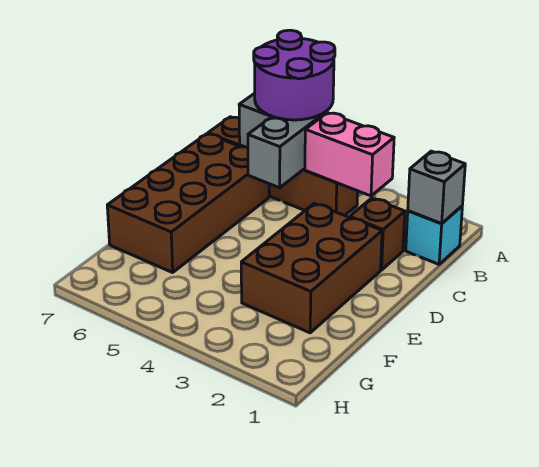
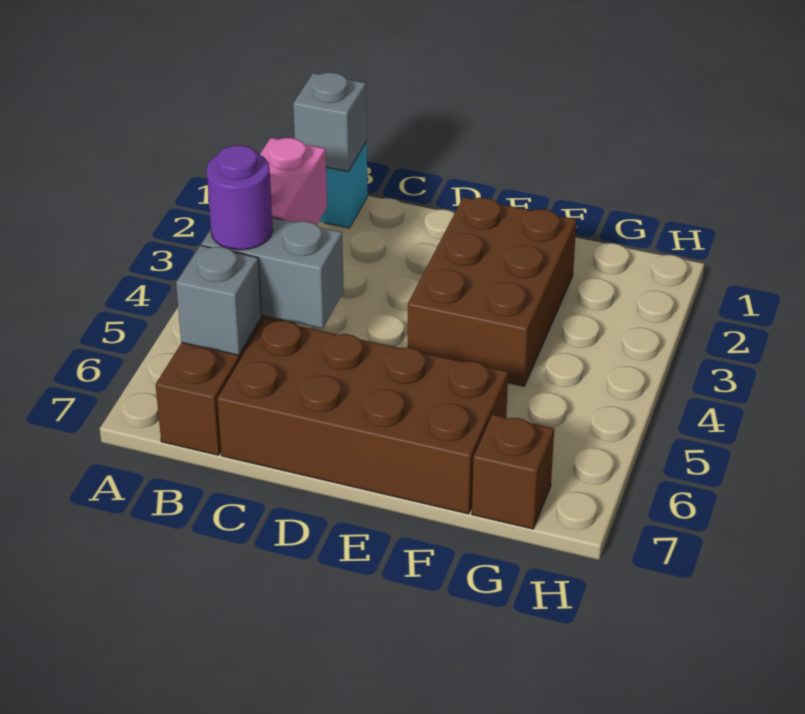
purple 2x2 round brick [254,30,335,120] -> purple 1x1 round brick [206,145,273,250]
brown 1x1 brick [350,198,405,270] -> brown 1x1 brick moved to [472,415,554,529]
brown 2x3 brick [241,204,382,333] -> brown 2x3 brick turned to [407,197,577,386]

